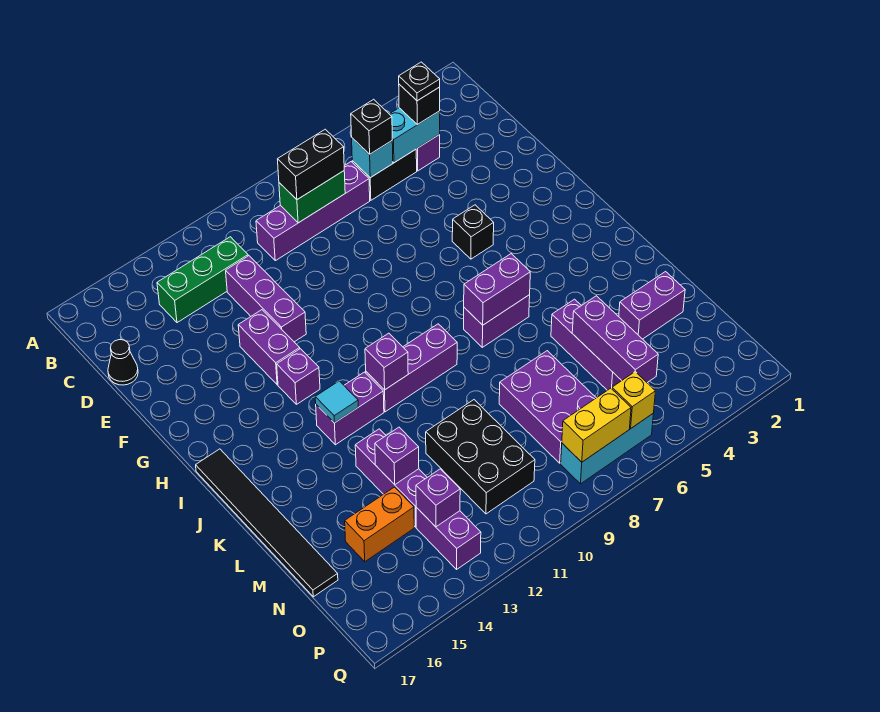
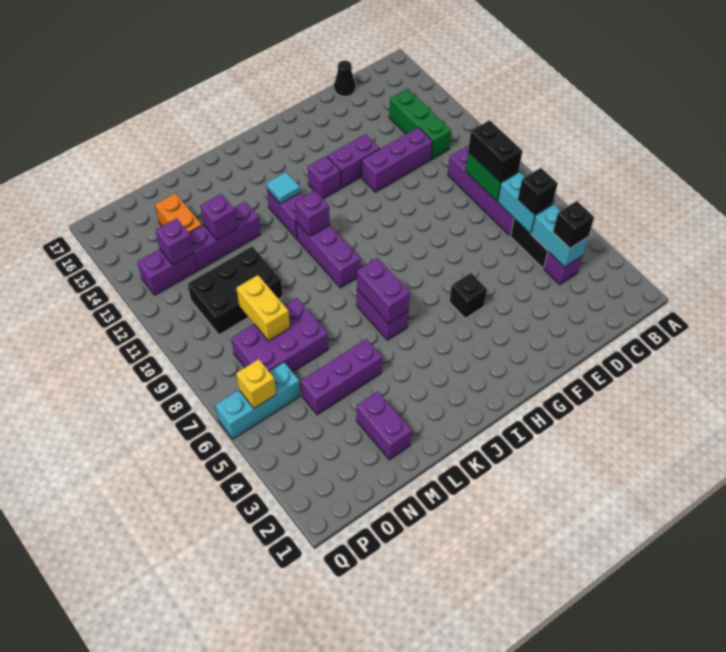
black 1x1 plate [399,62,440,101] -> none
cyan 1x1 brick [352,138,393,178] -> cyan 1x2 brick [498,172,553,233]
black 1x6 tile [196,449,338,597] -> none
purple 1x3 brick [572,296,658,383] -> none
cyan 1x3 brick [561,414,653,484] -> cyan 1x3 brick turned to [215,362,300,439]
yellow 1x2 brick [562,388,631,462] -> yellow 1x2 brick moved to [237,275,290,341]

